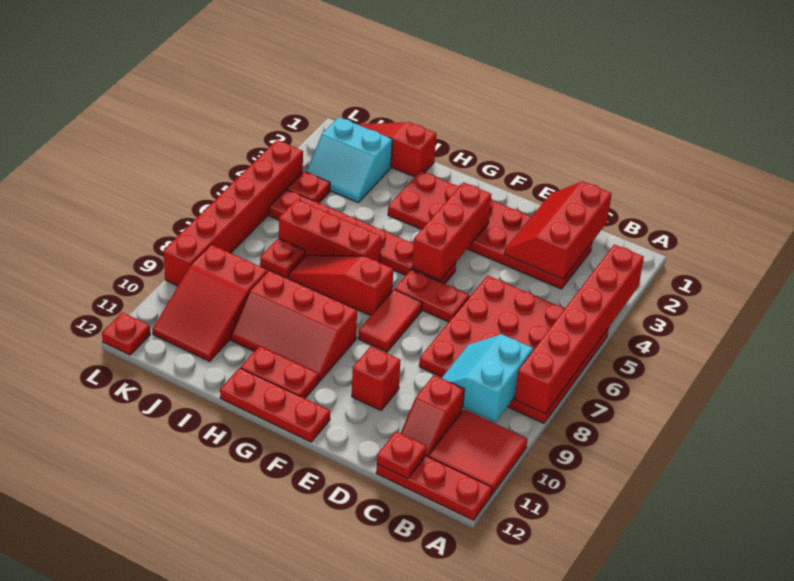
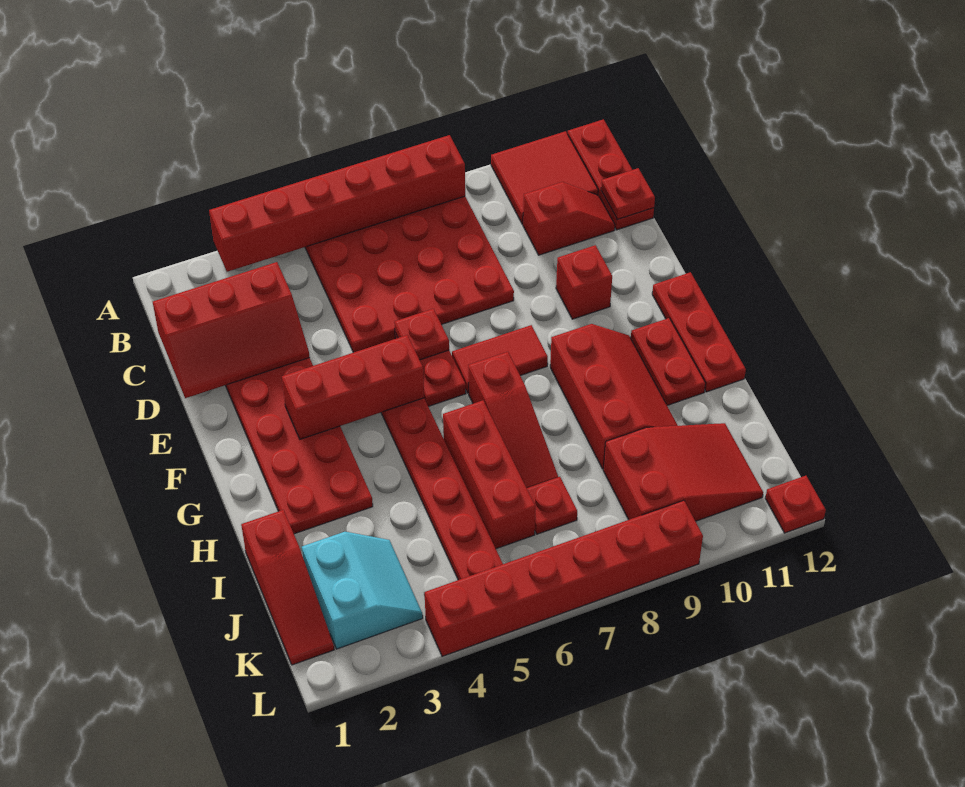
cyan 2x2 slope [442,334,533,422] -> none
red 1x1 plate [287,171,330,203] -> red 1x1 plate moved to [394,309,449,360]

